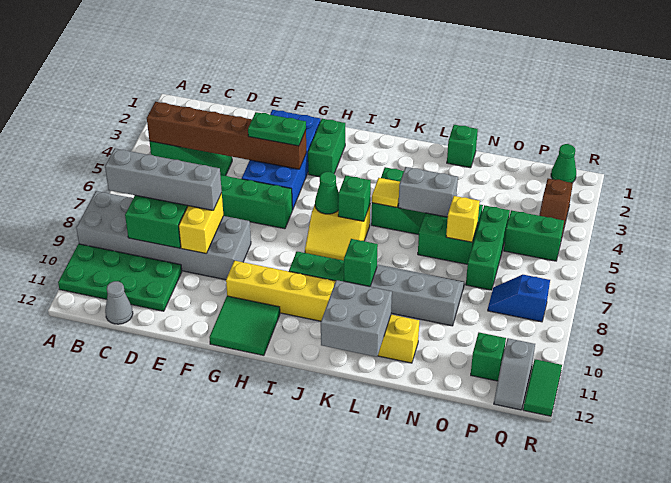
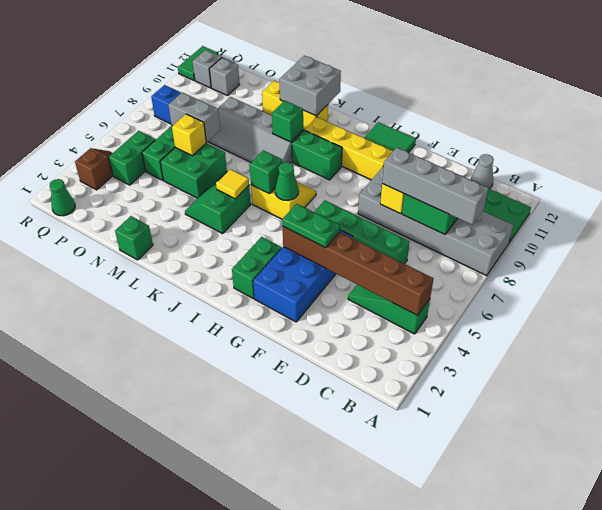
grey 1x2 brick [398,167,458,217] -> grey 1x2 brick moved to [168,92,220,142]
green 1x2 brick [504,210,564,261] -> green 1x2 brick turned to [109,131,156,185]
green 1x1 brick [471,333,506,381] -> grey 1x1 brick [209,58,239,96]

